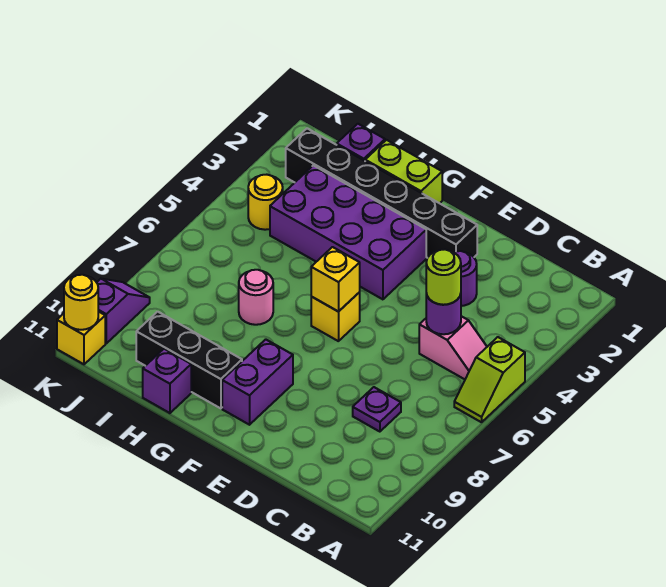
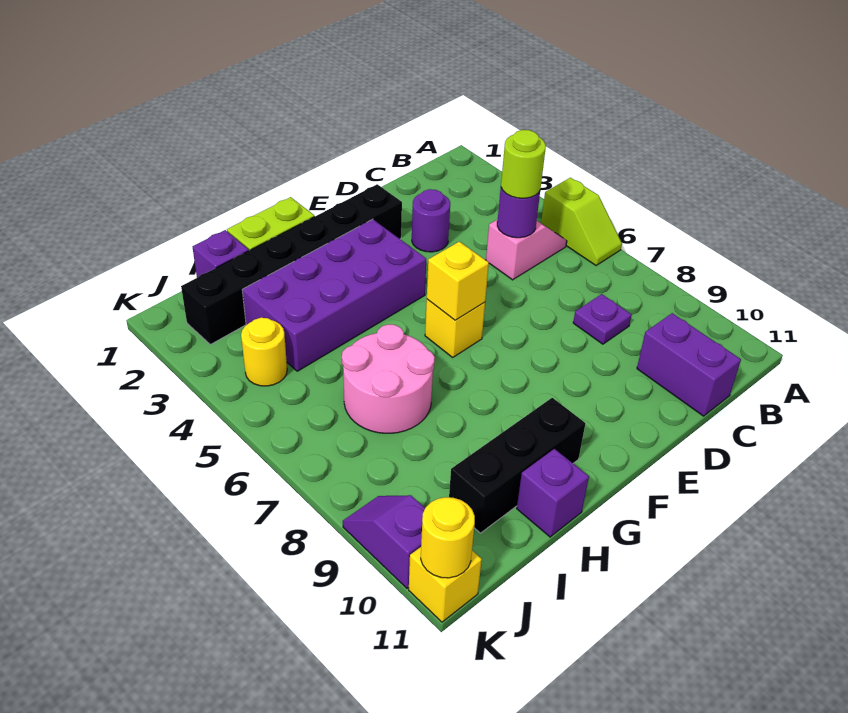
purple 1x2 brick [222,339,293,425] -> purple 1x2 brick moved to [637,313,741,416]
pink 1x1 round brick [239,270,273,325] -> pink 2x2 round brick [342,324,435,433]

